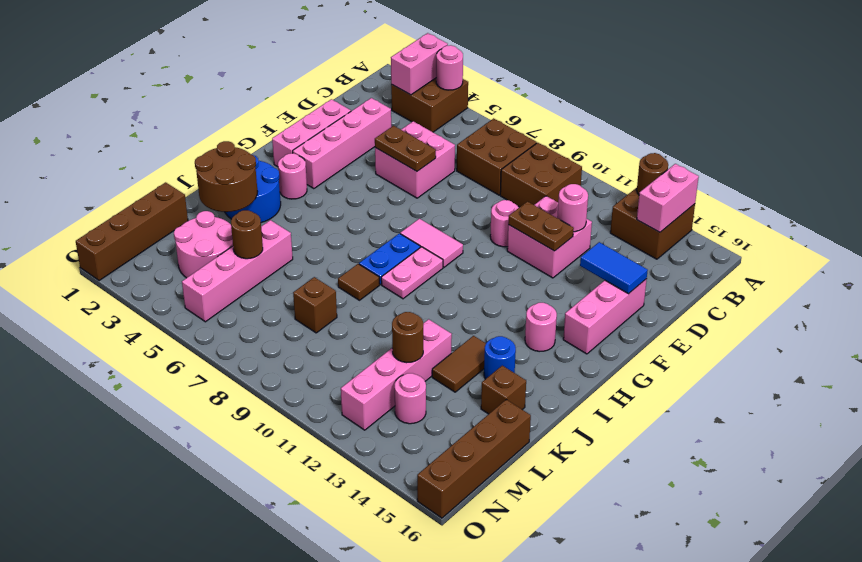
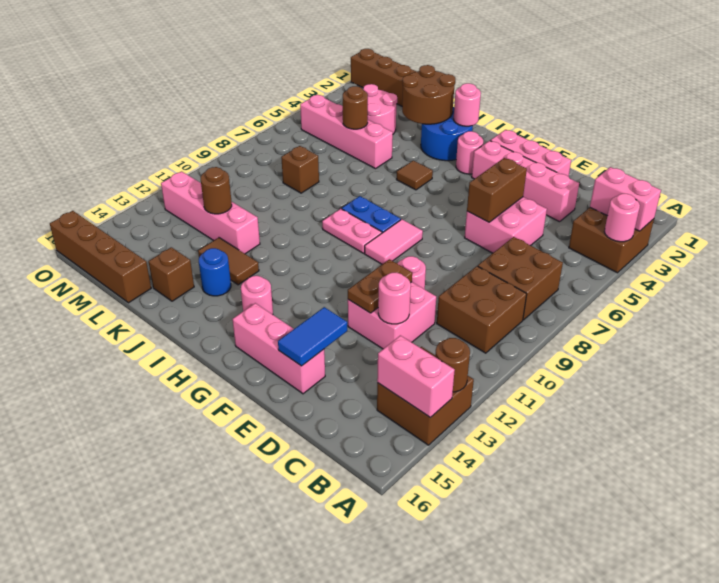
brown 1x2 plate [375,126,436,171] -> brown 1x2 brick [467,158,527,222]
brown 1x1 tile [338,264,380,300] -> brown 1x1 tile moved to [397,161,433,190]
pink 1x1 round brick [394,373,426,424] -> pink 1x1 round brick moved to [454,83,481,126]

